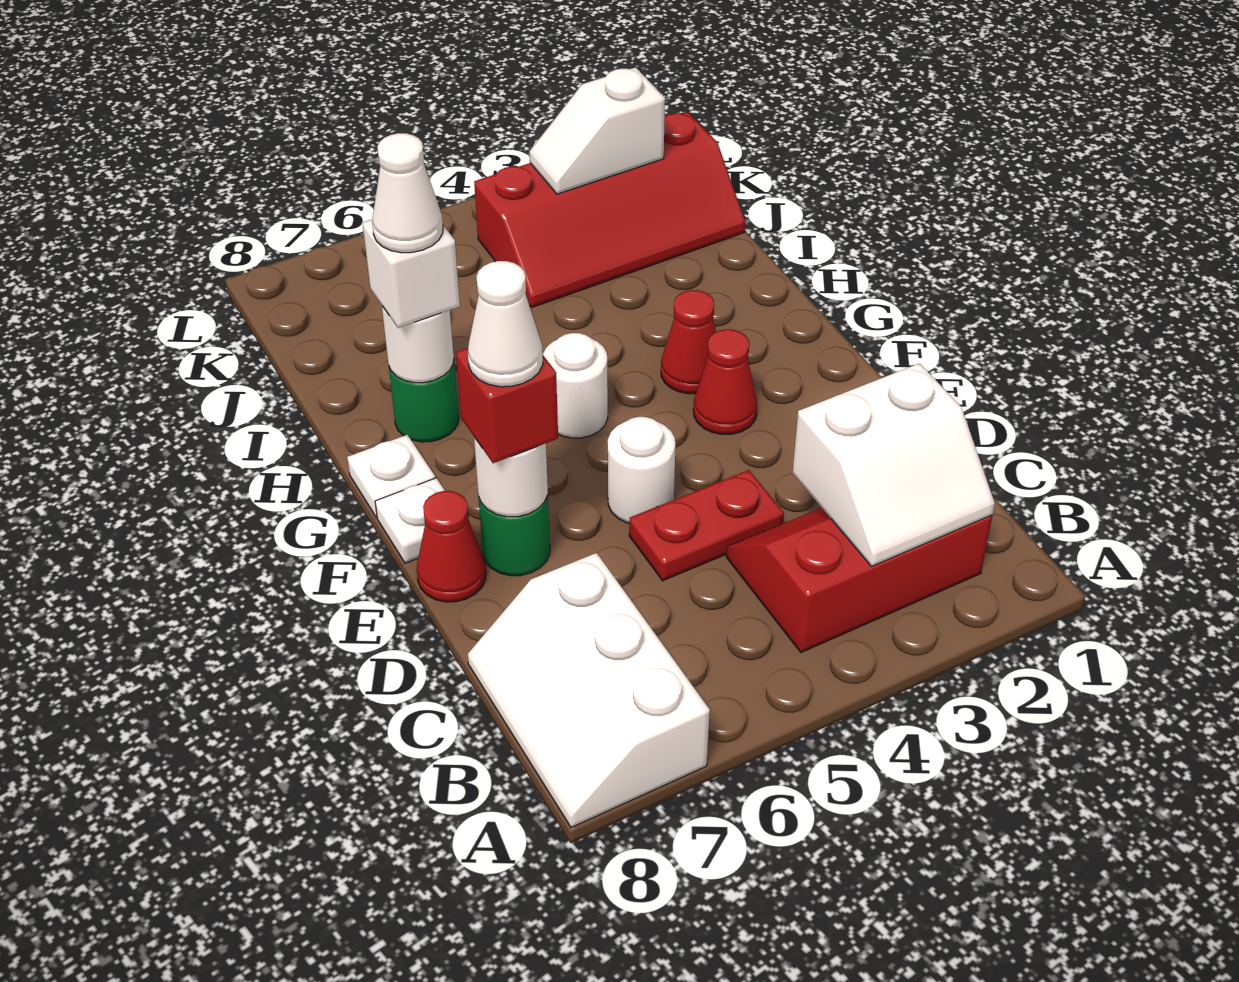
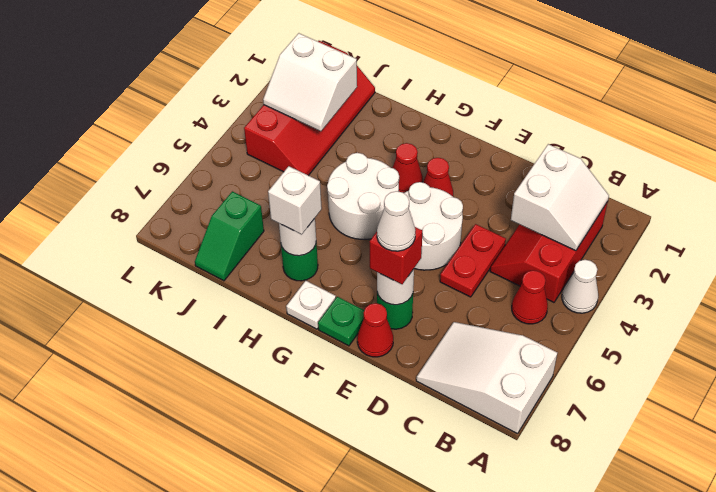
white 2x3 slope [468,553,710,828] -> white 2x3 slope turned to [416,322,557,434]
none -> red 1x1 cone [512,270,548,324]
white 1x1 round brick [608,417,675,523] -> white 2x2 round brick [404,182,463,270]
white 1x1 plate [375,478,445,563] -> green 1x1 plate [318,297,364,346]
white 1x1 round brick [543,333,608,438] -> white 2x2 round brick [327,153,399,239]
white 1x1 cone [372,133,443,253] -> white 1x1 cone moved to [562,260,598,313]
none -> green 1x2 slope [195,191,264,281]
white 1x2 slope [529,67,665,194] -> white 2x2 slope [263,33,357,131]

